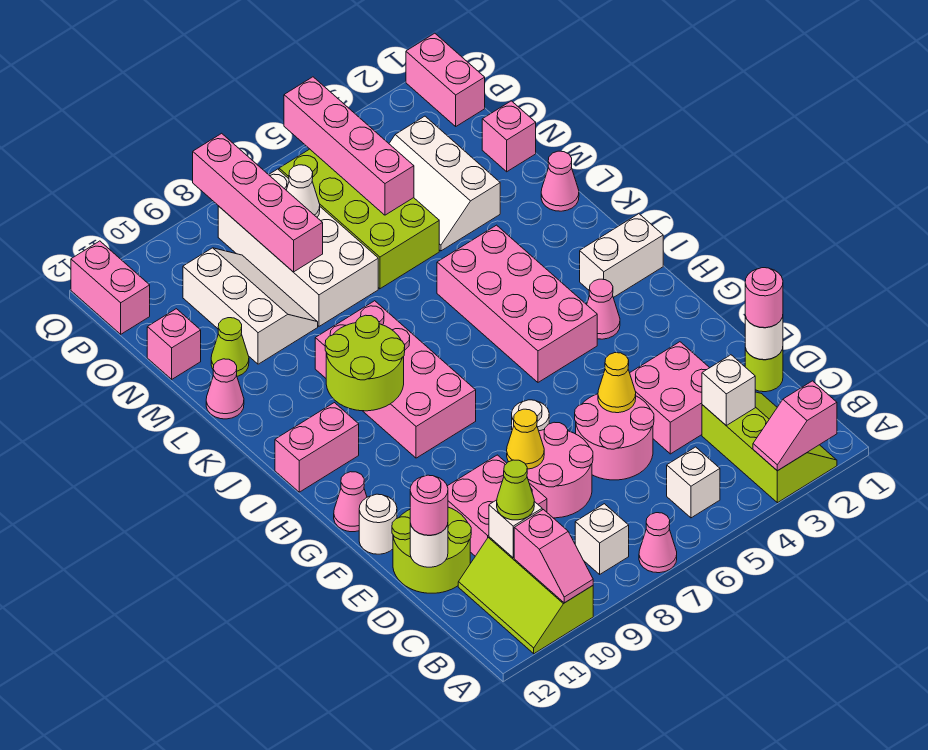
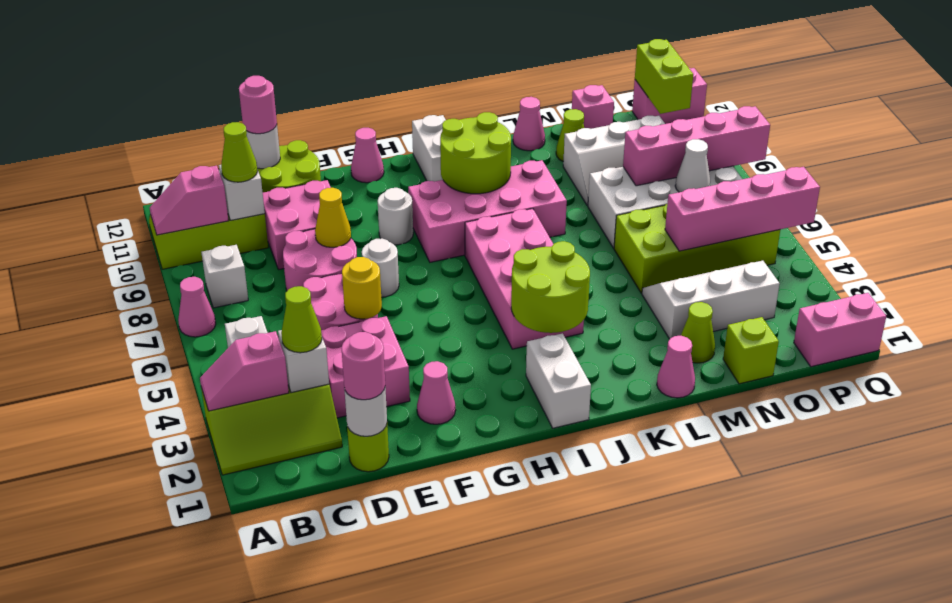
pink 1x2 slope [753,381,837,471] -> pink 1x2 slope turned to [200,331,289,411]
none -> lime 1x1 cone [281,286,322,353]
yellow 1x1 cone [598,353,636,413] -> yellow 1x1 round brick [342,257,382,319]
white 1x1 round brick [359,494,397,554] -> white 1x1 round brick moved to [378,188,413,245]
pink 1x1 cone [587,279,620,339] -> pink 1x1 cone moved to [417,361,456,424]
pink 2x4 brick [437,225,597,382] -> pink 2x4 brick turned to [465,209,584,349]
none -> lime 2x2 round brick [511,241,590,333]
pink 1x2 brick [275,403,359,492] -> white 1x2 brick [412,115,446,182]
none -> lime 1x1 cone [681,302,715,363]
pink 1x1 brick [482,101,536,172] -> lime 1x1 brick [723,317,779,384]
none -> lime 1x2 brick [635,39,693,114]

